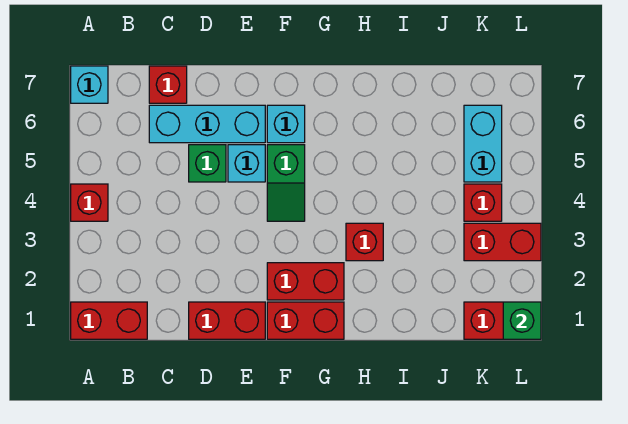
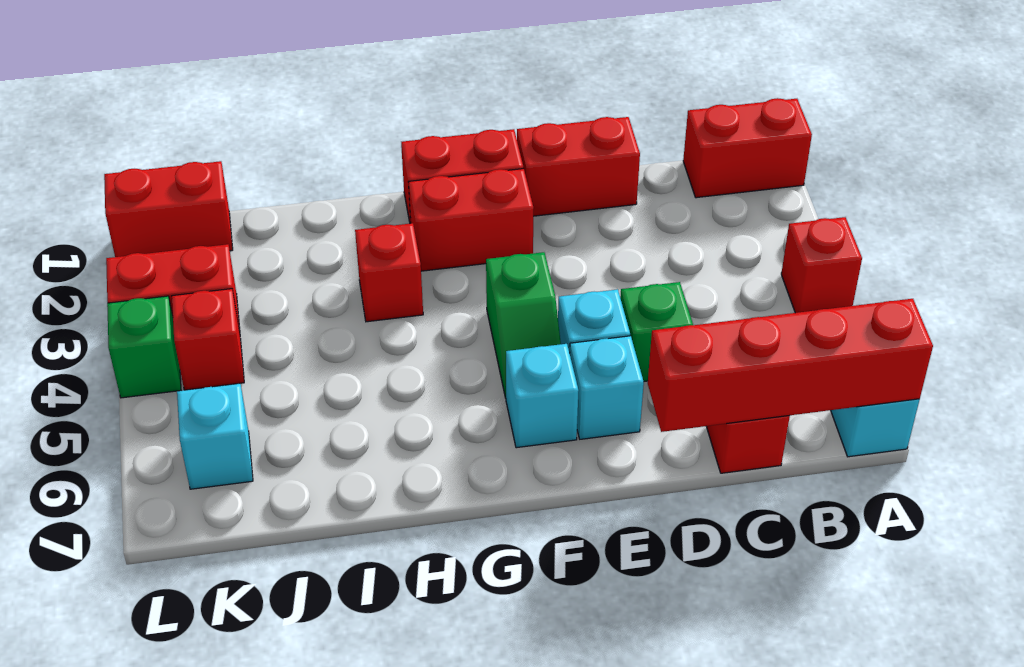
none -> red 1x4 brick [648,299,933,432]
cyan 1x3 brick [149,105,265,143] -> cyan 1x1 brick [570,336,644,439]
green 1x2 slope [267,145,305,221] -> green 1x2 slope turned to [486,252,561,398]
cyan 1x2 brick [464,105,502,182] -> cyan 1x1 brick [177,383,253,489]
green 1x1 brick [503,302,541,339] -> green 1x1 brick moved to [107,296,181,398]

